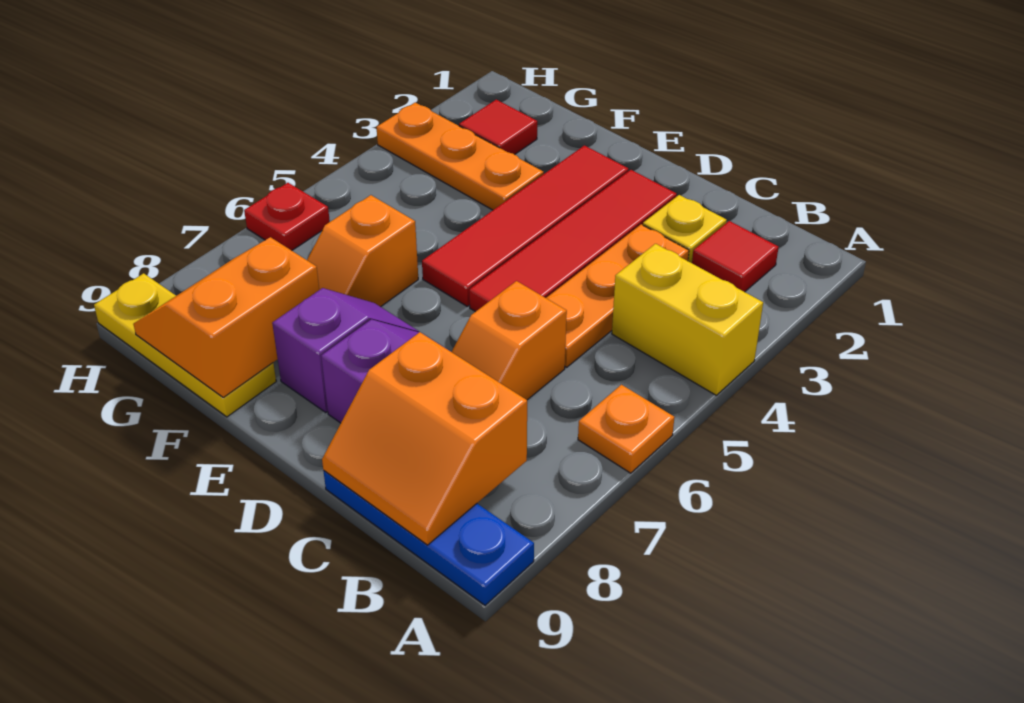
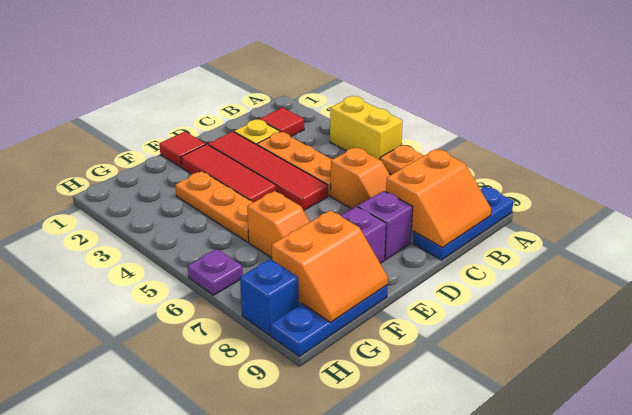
yellow 1x2 brick [612,244,763,395] -> yellow 1x2 brick turned to [330,96,403,160]
red 1x4 tile [422,146,629,306] -> red 1x3 tile [181,144,277,202]
orange 1x3 plate [377,102,544,210] -> orange 1x3 plate turned to [175,171,253,242]
orange 2x2 slope [133,237,319,397] -> orange 2x2 slope turned to [272,210,388,322]
yellow 1x3 plate [94,273,276,417] -> blue 1x3 plate [270,285,388,356]
red 1x1 tile [459,100,537,155] -> red 1x1 tile moved to [159,132,206,167]
red 1x1 plate [244,183,330,250] -> purple 1x1 plate [188,249,243,295]
none -> blue 1x1 brick [240,259,299,335]

